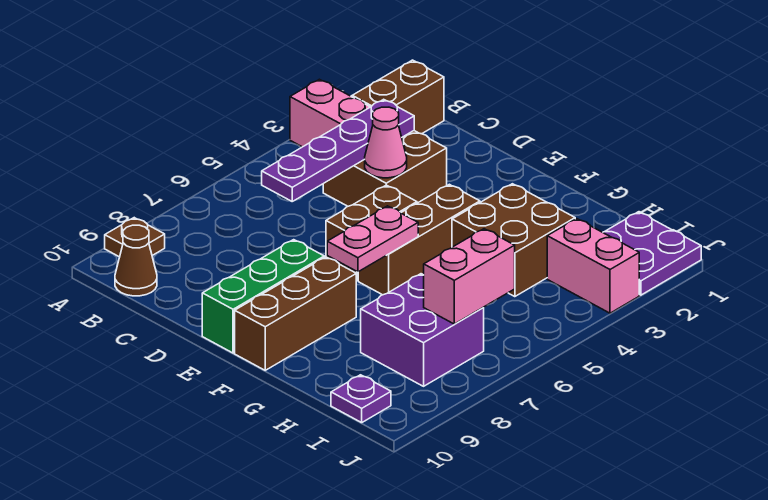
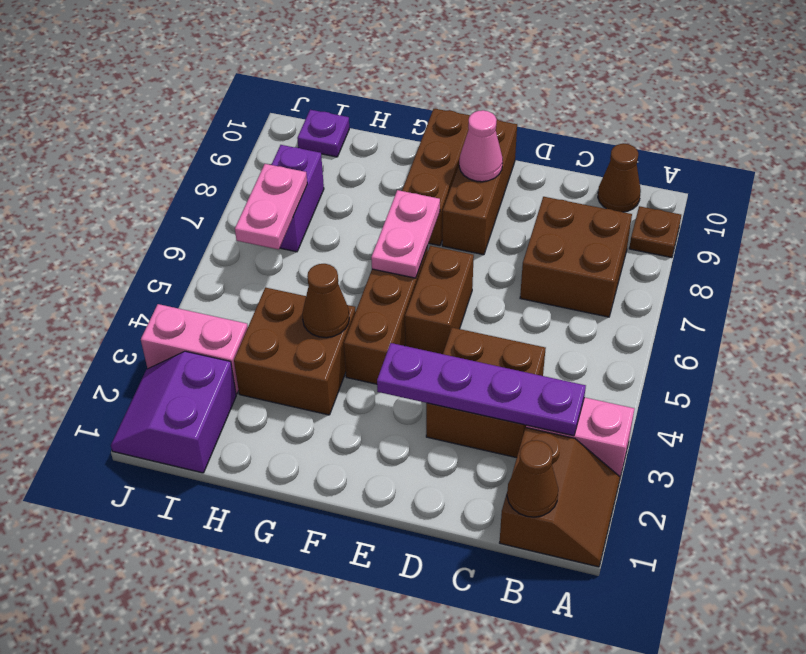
none -> brown 1x1 cone [507,440,558,517]
none -> brown 2x2 brick [520,197,632,317]
purple 1x4 plate [262,99,414,201] -> purple 1x4 plate turned to [377,343,586,436]
pink 1x1 cone [365,107,407,178] -> pink 1x1 cone moved to [459,110,503,182]
green 1x3 brick [202,240,324,353] -> brown 1x3 brick [442,120,517,255]
none -> brown 1x1 cone [302,264,349,338]
purple 2x2 brick [361,274,484,386] -> purple 1x2 brick [271,145,324,252]
purple 2x2 plate [603,212,701,295] -> purple 2x2 slope [111,351,236,473]
pink 1x2 brick [424,229,515,324] -> pink 1x2 plate [235,164,307,250]

